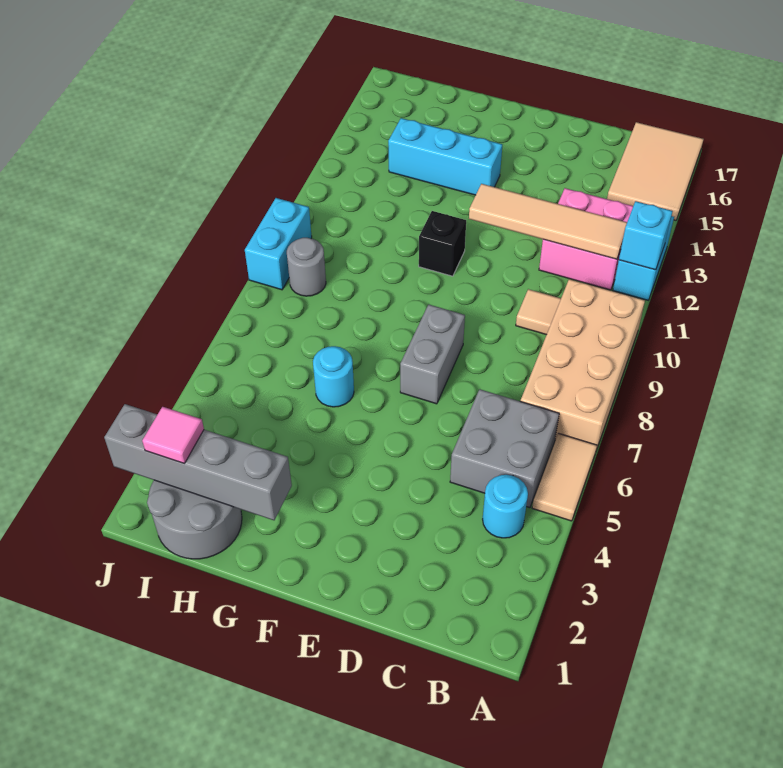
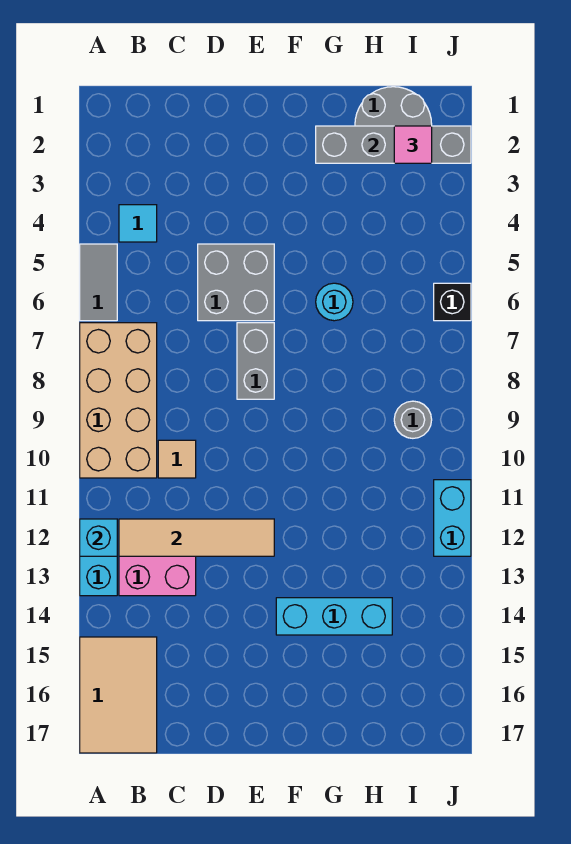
tan 1x2 tile [532,433,597,521] -> grey 1x2 tile [80,244,117,321]
cyan 1x1 round brick [483,475,528,538] -> cyan 1x1 tile [119,205,157,242]
grey 2x2 brick [450,389,559,508] -> grey 2x2 brick moved to [198,244,274,321]
black 1x1 brick [419,211,466,276] -> black 1x1 brick moved to [434,283,471,321]
cyan 1x2 brick [245,198,312,290] -> cyan 1x2 brick moved to [434,480,471,556]

